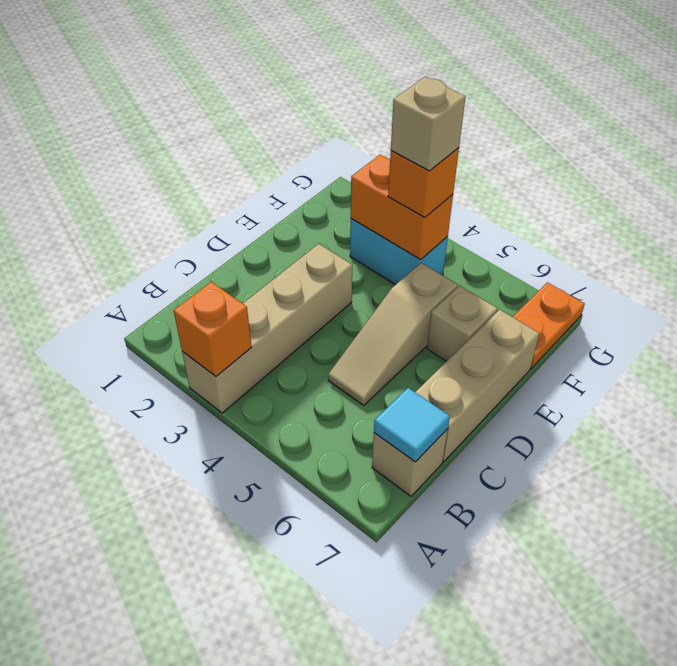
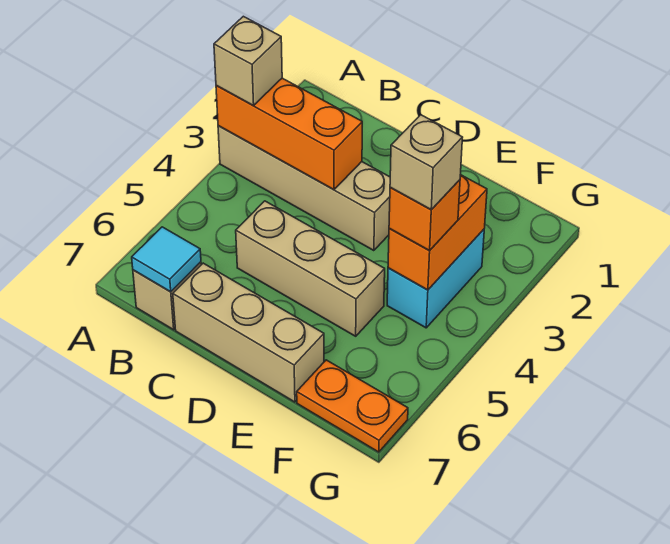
orange 1x1 brick [174,282,252,376] -> orange 1x3 brick [216,78,362,189]
tan 1x3 slope [328,263,457,406] -> tan 1x3 brick [236,201,385,336]
tan 1x1 brick [427,285,498,361] -> tan 1x1 brick moved to [214,16,282,105]

